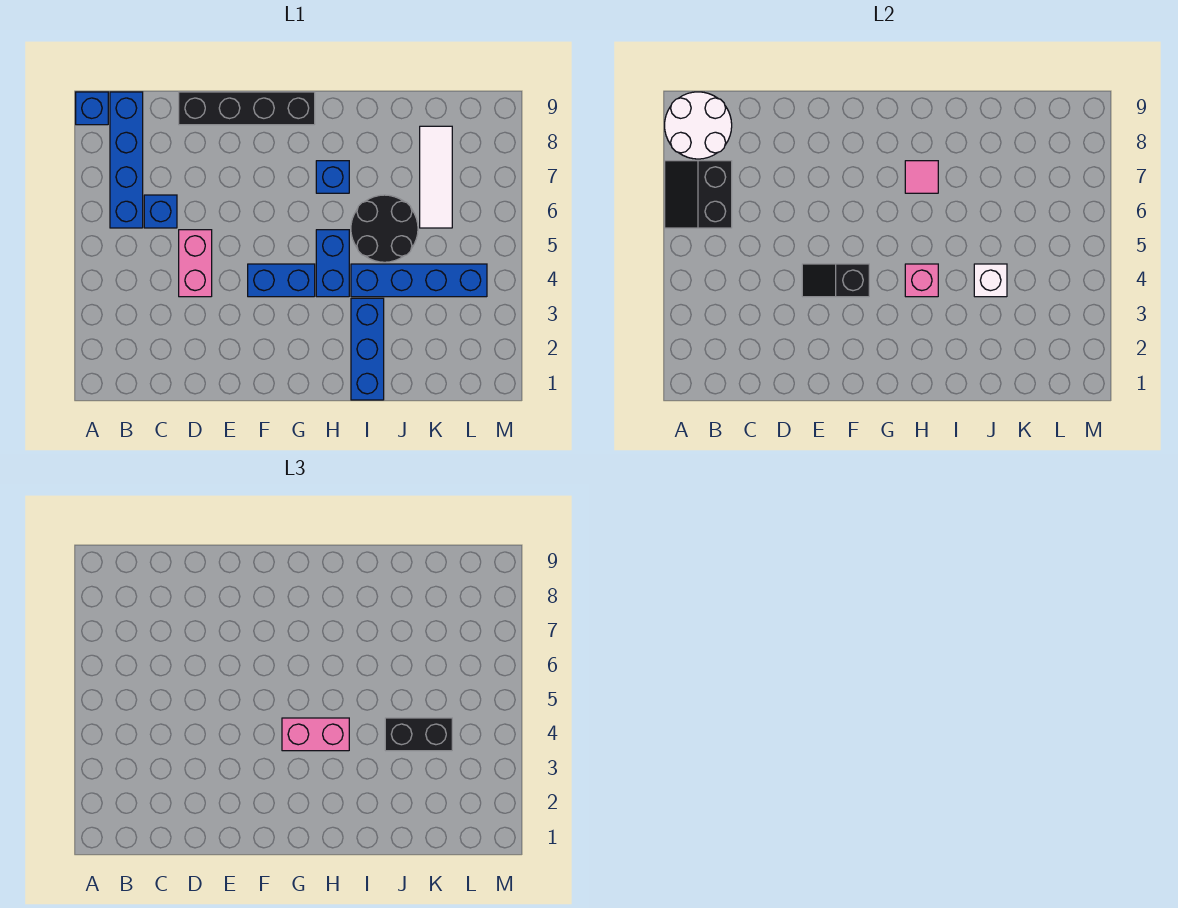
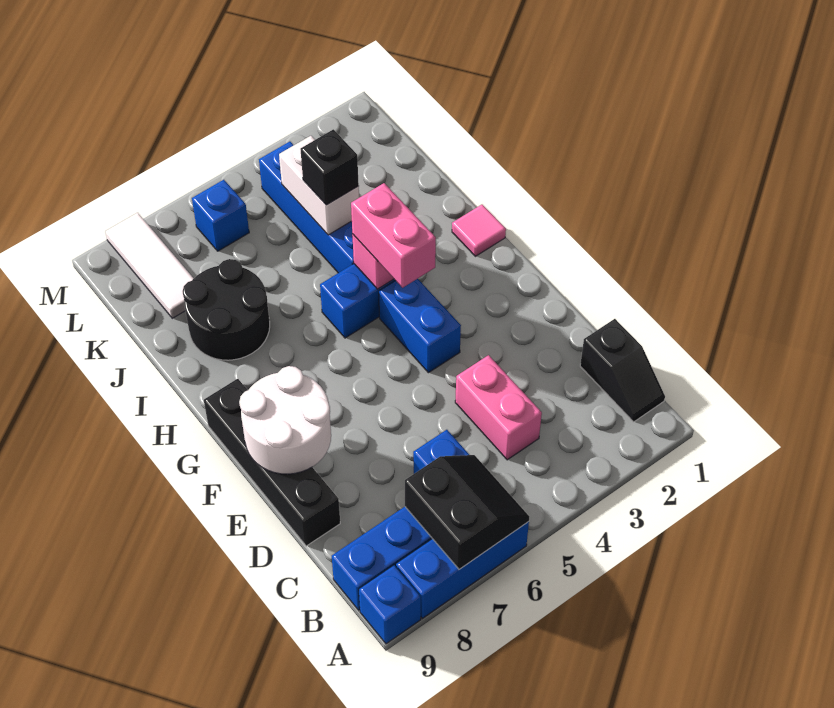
black 2x2 slope [665,161,732,228] -> black 2x2 slope turned to [405,455,529,569]
white 2x2 round brick [665,92,732,159] -> white 2x2 round brick moved to [239,366,331,474]
pink 1x2 brick [179,230,212,297] -> pink 1x2 brick turned to [455,355,542,460]
black 1x2 slope [802,264,869,297] -> black 1x2 slope moved to [580,319,665,422]
blue 1x1 brick [316,161,349,193] -> blue 1x1 brick moved to [192,180,249,251]
pink 1x1 tile [905,161,938,193] -> pink 1x1 tile moved to [452,205,506,256]
blue 1x3 brick [351,298,384,400] -> blue 1x3 brick moved to [396,522,529,618]
black 2x2 round brick [351,195,418,262] -> black 2x2 round brick moved to [183,259,270,360]
white 1x1 brick [974,264,1007,297] -> white 1x2 brick [279,136,359,235]
black 1x2 brick [385,718,452,751] -> black 1x1 brick [300,129,359,205]
white 1x3 tile [420,126,452,228] -> white 1x3 tile turned to [105,213,194,318]

